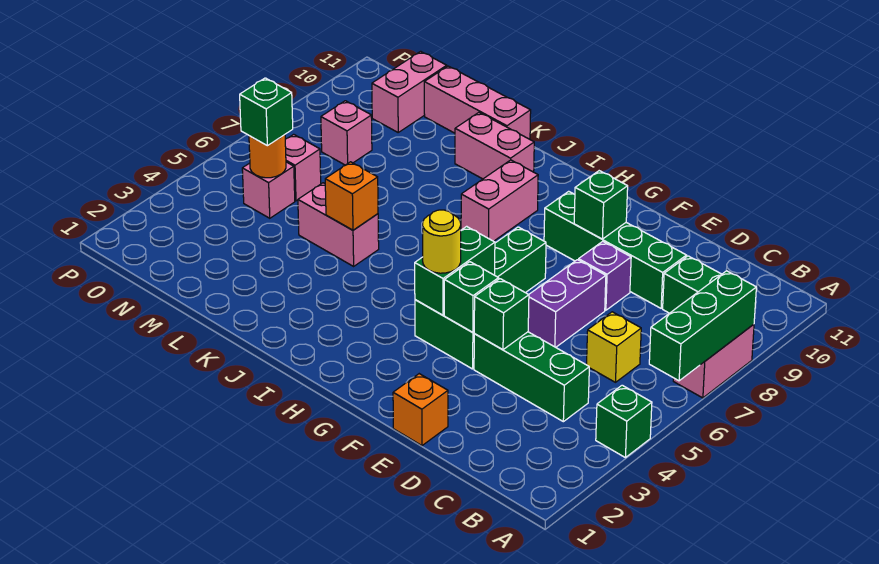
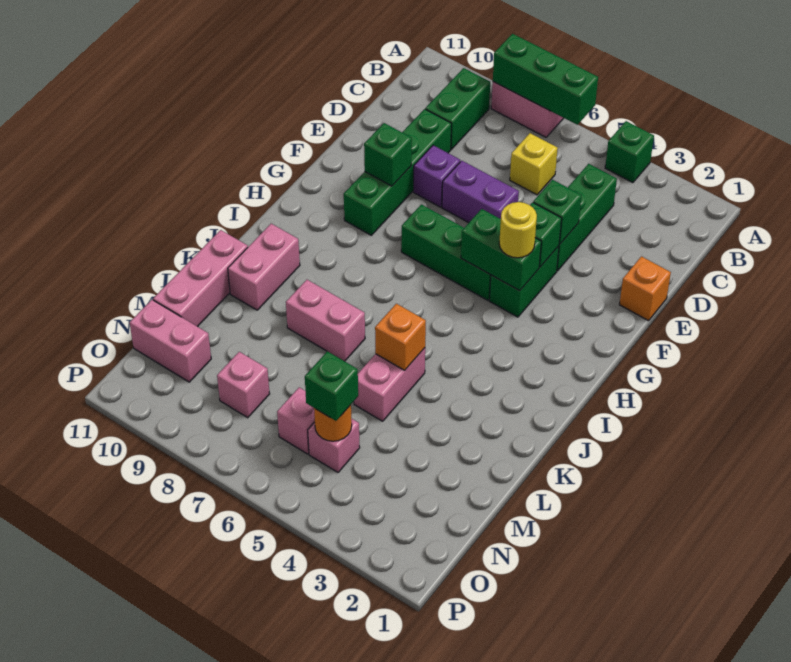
pink 1x2 brick [461,160,538,241] -> pink 1x2 brick moved to [286,280,365,361]

